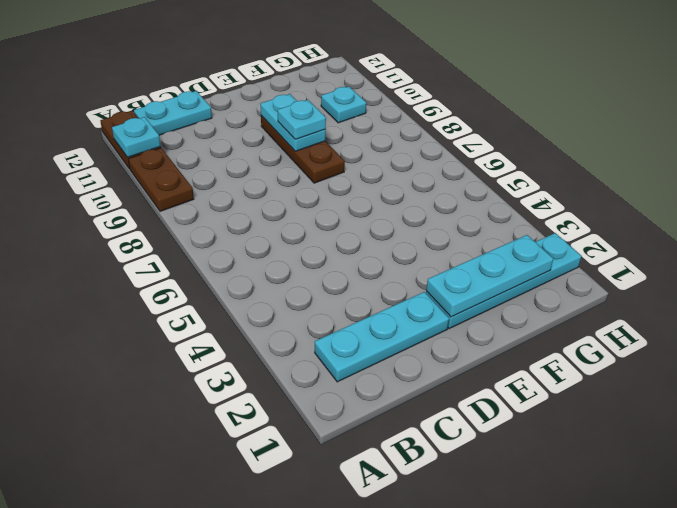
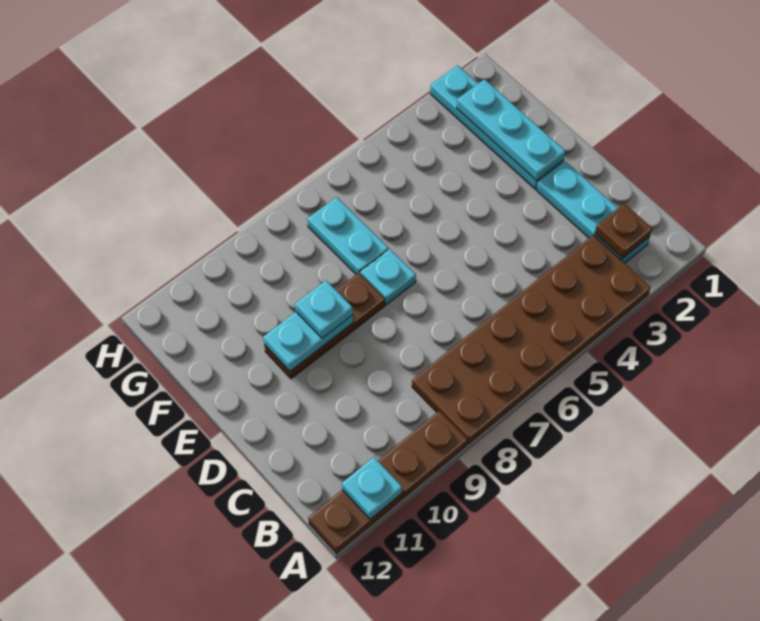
none -> brown 2x6 plate [412,235,651,444]
none -> brown 1x1 plate [595,203,652,259]
cyan 1x2 plate [134,91,212,135] -> cyan 1x2 plate moved to [307,197,389,274]
cyan 1x1 plate [321,86,366,123] -> cyan 1x1 plate moved to [360,249,416,305]

